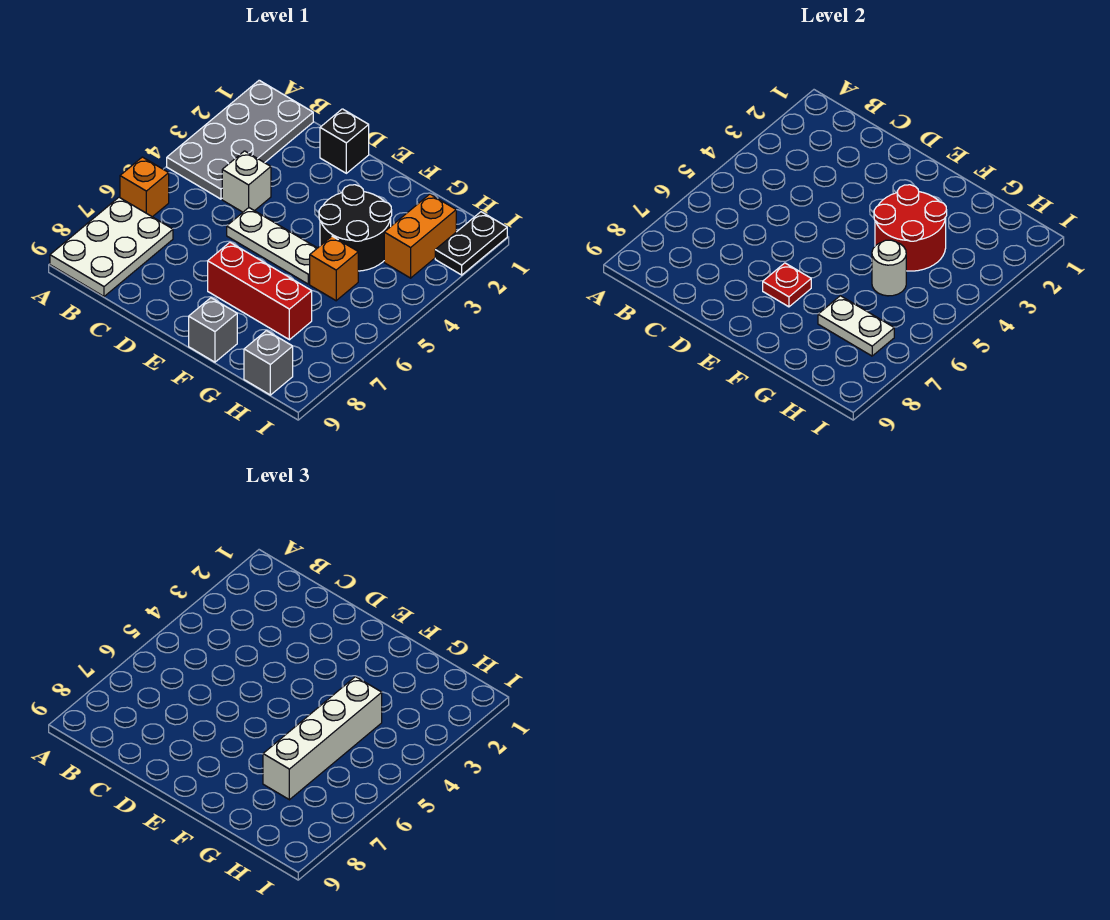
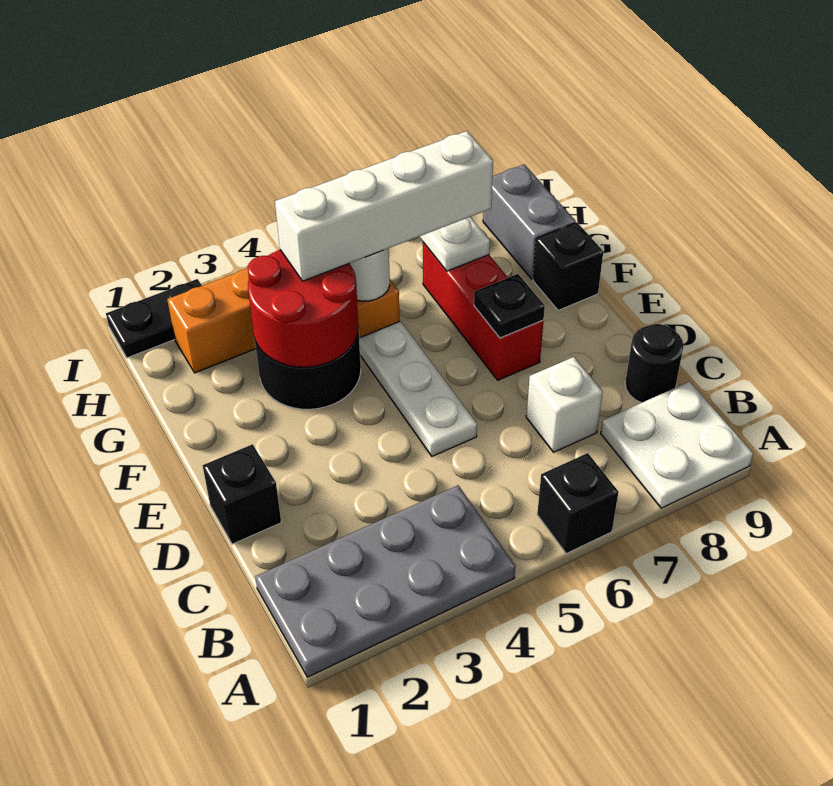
orange 1x1 brick [120,157,169,217] -> black 1x1 brick [537,453,618,553]
white 2x3 plate [50,197,173,296] -> white 2x2 plate [601,381,753,508]
white 1x1 brick [222,151,271,212] -> white 1x1 brick moved to [526,357,603,452]
none -> black 1x1 round brick [625,324,684,403]
red 1x1 plate [763,263,811,307] -> black 1x1 plate [474,274,545,338]
grey 1x1 brick [189,298,237,362] -> black 1x1 brick [533,222,603,310]
grey 1x1 brick [244,331,293,395] -> grey 1x2 brick [483,164,576,279]

